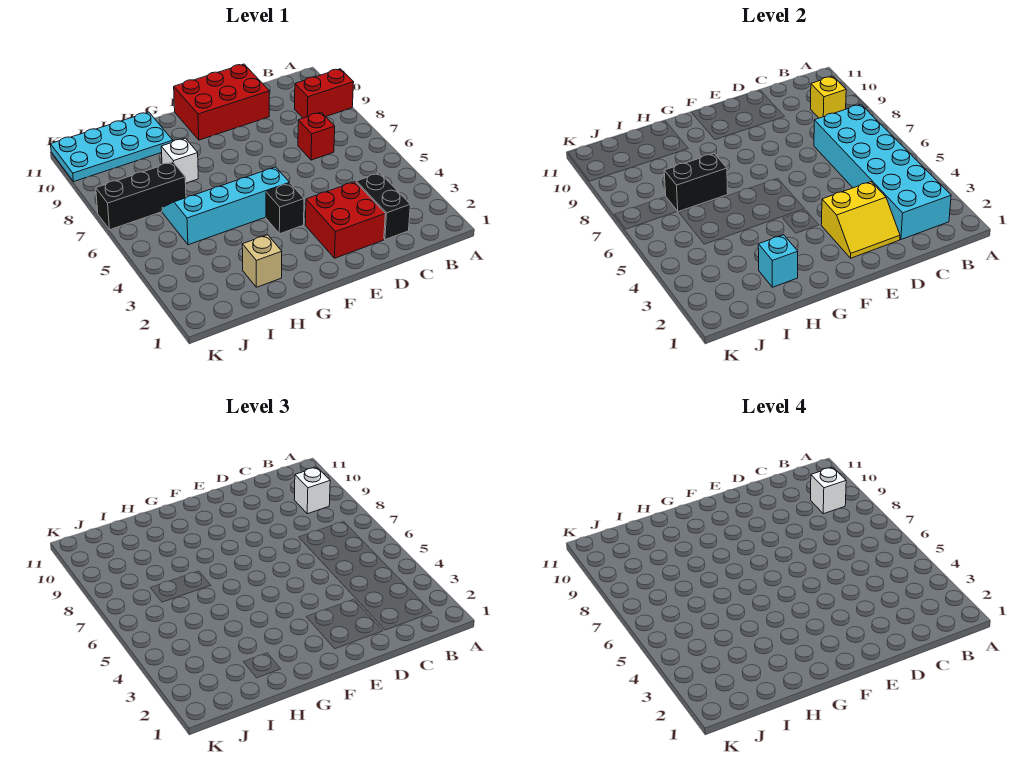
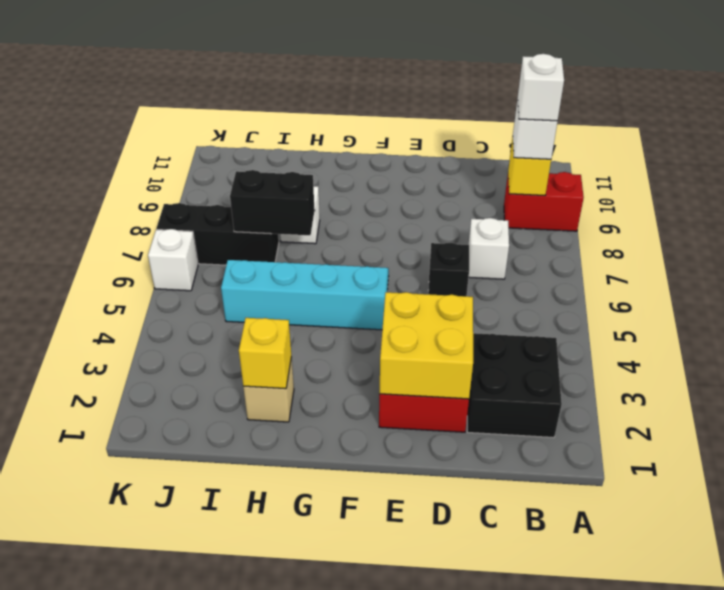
cyan 2x6 brick [814,104,951,240] -> none
black 1x2 brick [356,173,410,240] -> black 2x2 brick [467,333,562,438]
red 1x1 brick [298,112,335,160] -> white 1x1 brick [469,218,509,279]
yellow 2x2 slope [821,182,900,258] -> yellow 2x2 brick [379,292,473,399]
red 2x3 brick [174,64,269,140] -> none
black 1x1 brick [266,183,304,234] -> black 1x1 brick moved to [428,243,469,296]
cyan 1x1 brick [758,235,798,287] -> yellow 1x1 brick [239,318,291,389]
cyan 2x4 plate [51,112,173,182] -> none
none -> white 1x1 brick [148,229,198,291]

